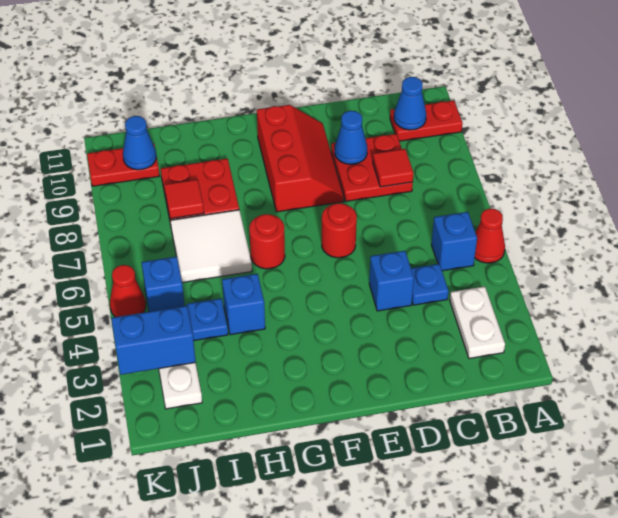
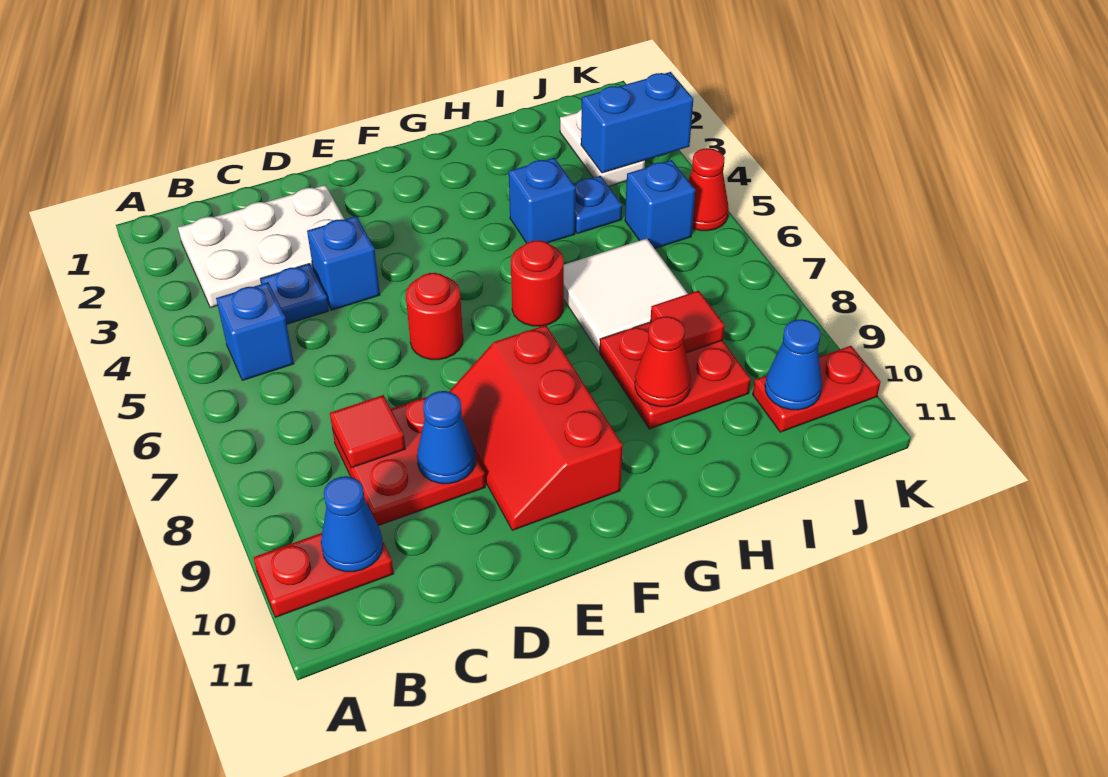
red 1x1 cone [475,209,505,263] -> red 1x1 cone moved to [635,316,691,407]
white 1x2 plate [450,287,505,358] -> white 2x3 plate [178,185,344,308]

